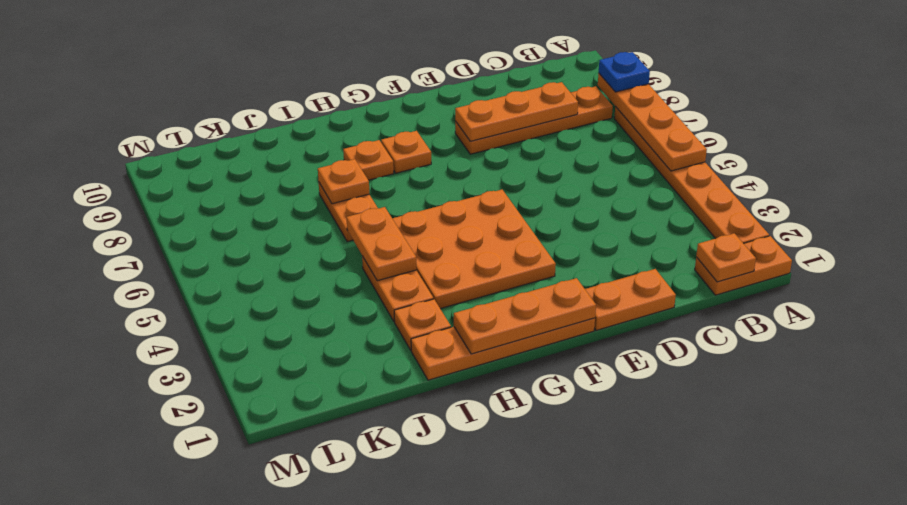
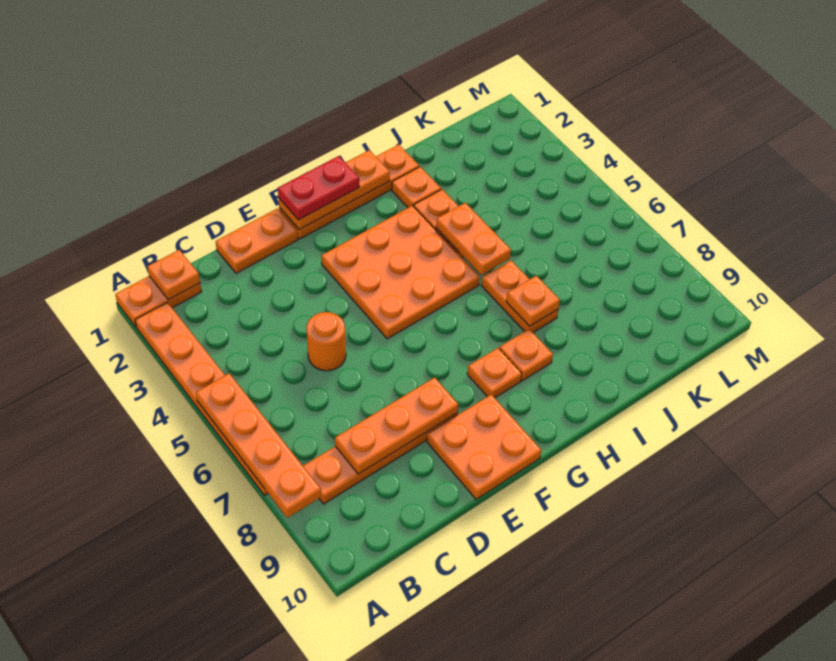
blue 1x1 plate [599,52,650,92] -> none
none -> orange 1x1 round brick [306,312,346,371]
none -> orange 2x2 plate [427,394,541,499]
none -> red 1x2 plate [278,156,359,220]

